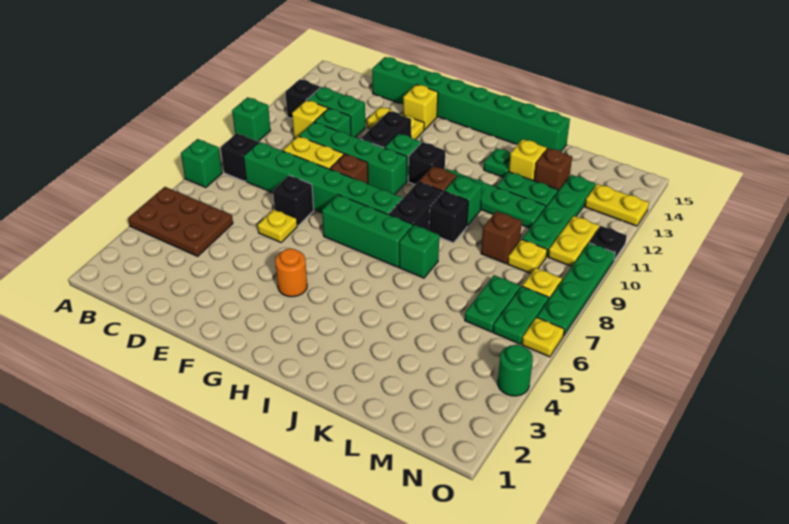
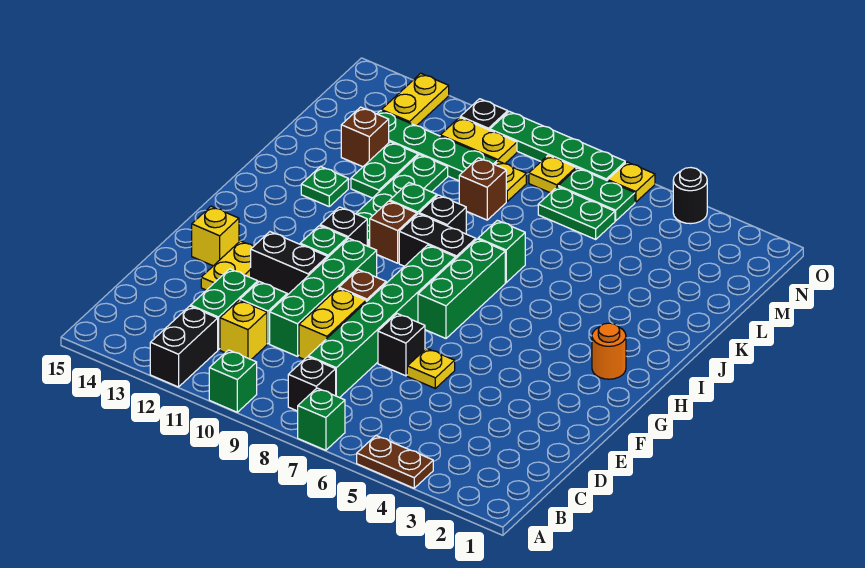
brown 2x3 plate [128,187,233,256] -> brown 1x2 plate [357,435,433,488]
black 1x1 brick [286,79,320,119] -> black 1x2 brick [150,306,218,387]
green 1x8 brick [372,57,570,151] -> none
orange 1x1 round brick [275,248,307,297] -> orange 1x1 round brick moved to [592,323,626,379]
yellow 1x1 brick [509,139,546,181] -> none
green 1x1 round brick [498,345,533,396] -> black 1x1 round brick [673,168,707,224]

